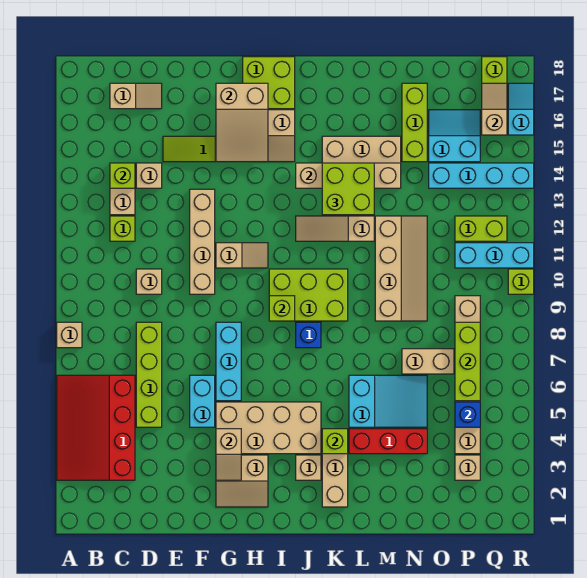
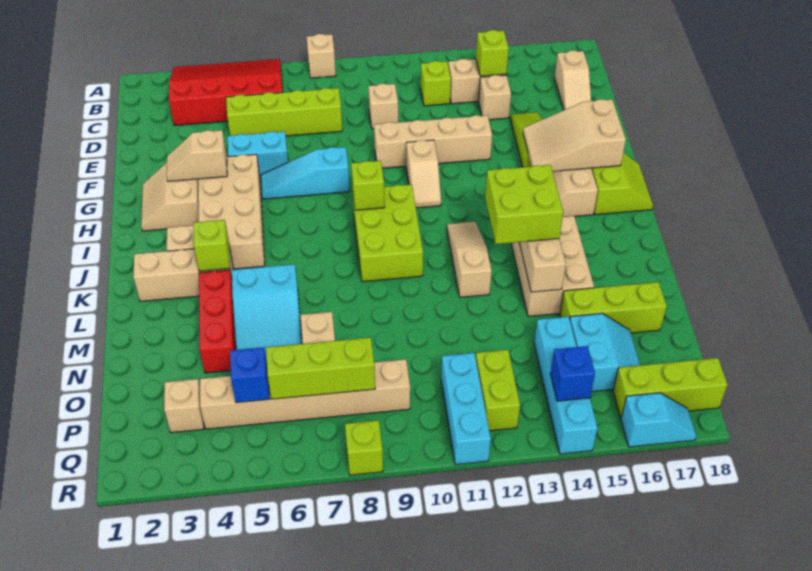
cyan 1x3 brick [216,322,241,401] -> cyan 1x3 slope [261,147,350,199]
lime 2x2 brick [243,57,295,109] -> lime 2x2 slope [591,153,653,215]
blue 1x1 brick [296,322,321,348] -> blue 1x1 brick moved to [550,346,595,401]
tan 2x4 slope [375,216,427,321] -> none
tan 1x2 slope [482,83,507,135] -> none
lime 1x1 brick [508,269,534,294] -> lime 1x1 brick moved to [345,420,383,475]

